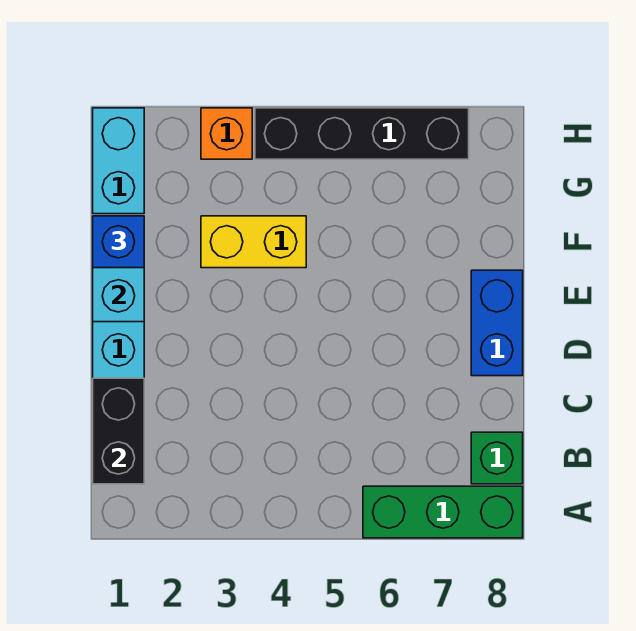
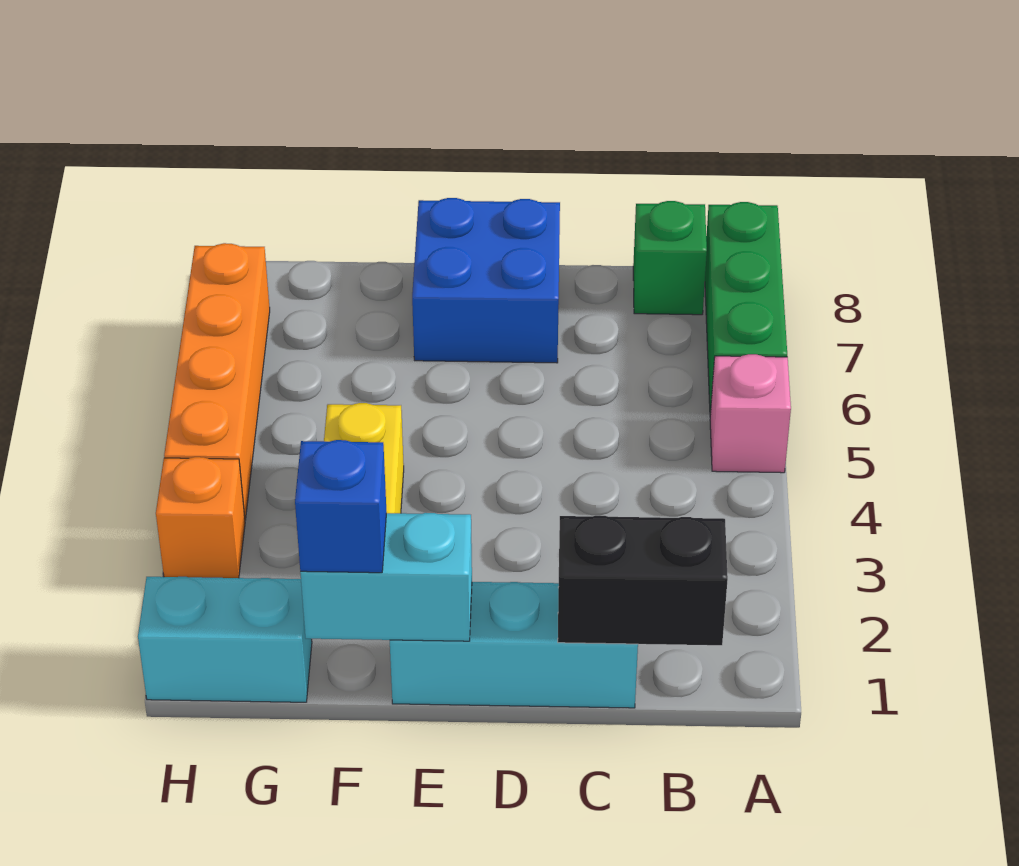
none -> pink 1x1 brick [710,354,791,473]
blue 1x2 brick [471,270,523,376] -> blue 2x2 brick [412,198,560,363]
black 1x4 brick [255,108,469,159] -> orange 1x4 brick [164,243,270,520]

